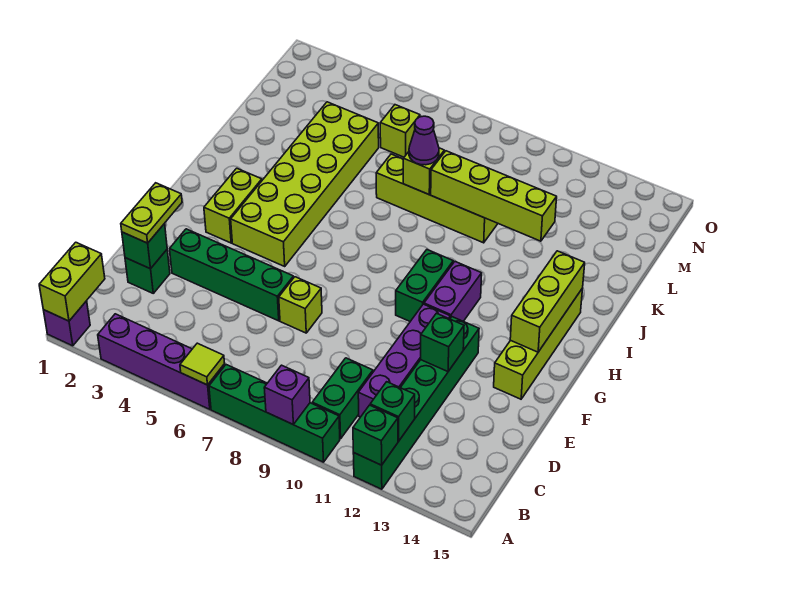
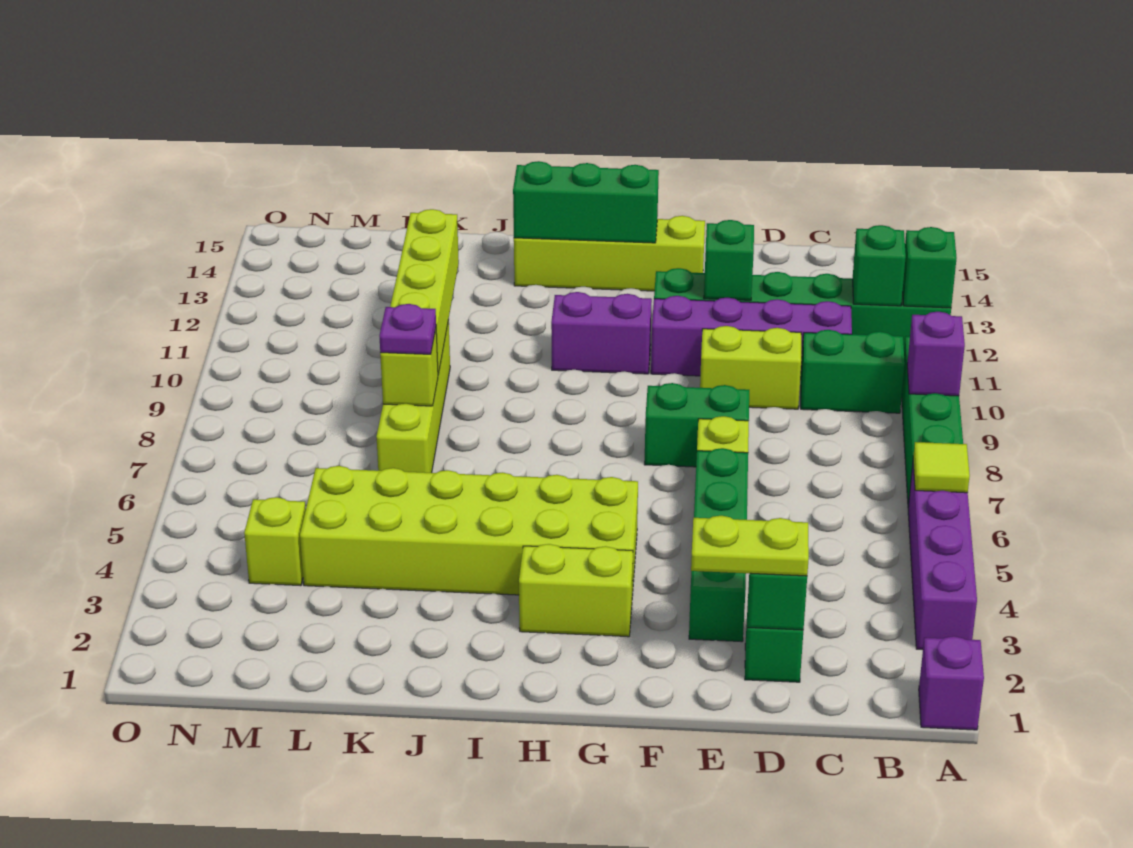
lime 1x2 brick [39,242,105,321] -> lime 1x2 brick moved to [700,326,801,409]
green 1x2 brick [396,250,453,321] -> green 1x2 brick moved to [644,383,749,467]
lime 1x3 brick [510,251,585,352] -> green 1x3 brick [513,161,659,243]
purple 1x1 cone [409,116,439,165] -> purple 1x1 plate [379,304,436,354]
lime 1x1 brick [380,105,420,157] -> lime 1x1 brick moved to [244,497,306,586]

